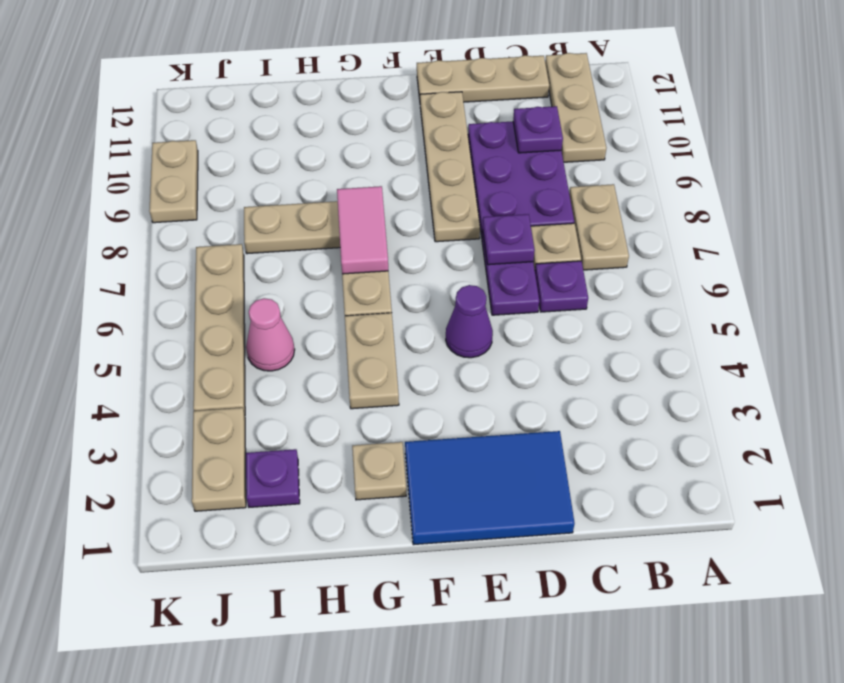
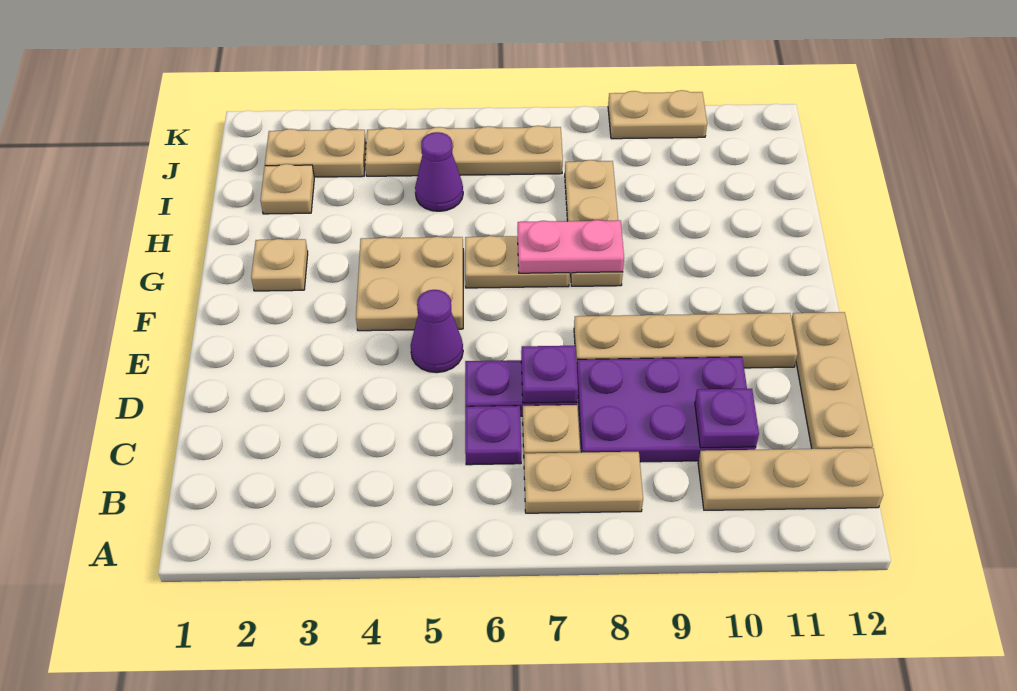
blue 2x3 tile [405,431,575,545] -> none
tan 1x2 plate [345,313,399,409] -> tan 2x2 plate [356,237,463,331]
pink 1x2 tile [337,186,388,274] -> pink 1x2 plate [518,220,624,273]
purple 1x1 plate [246,449,300,507] -> tan 1x1 plate [260,164,314,214]
pink 1x1 cone [246,298,295,371] -> purple 1x1 cone [415,132,463,211]

